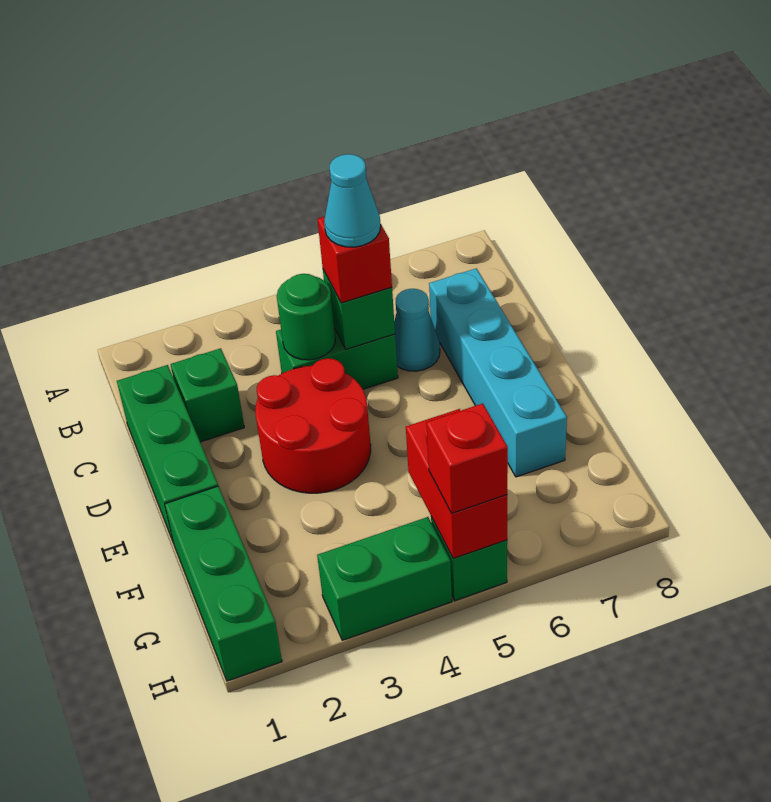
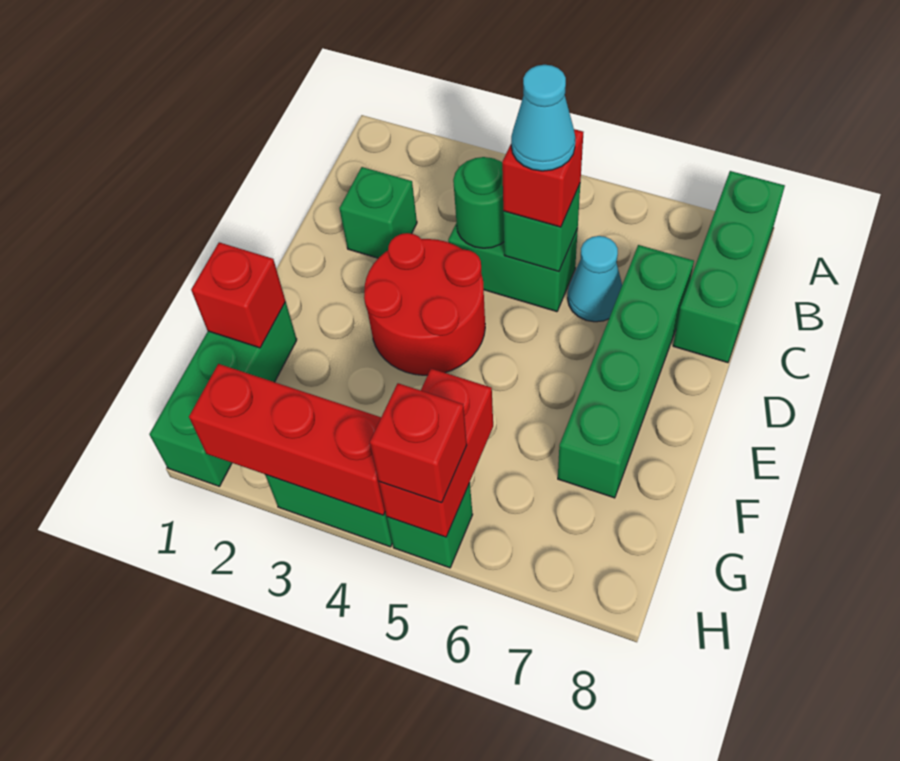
green 1x3 brick [117,365,218,543] -> green 1x3 brick moved to [673,171,785,363]
cyan 1x4 brick [429,268,567,477] -> green 1x4 brick [558,245,694,498]
none -> red 1x1 brick [191,242,285,348]
none -> red 1x3 brick [189,364,385,515]

